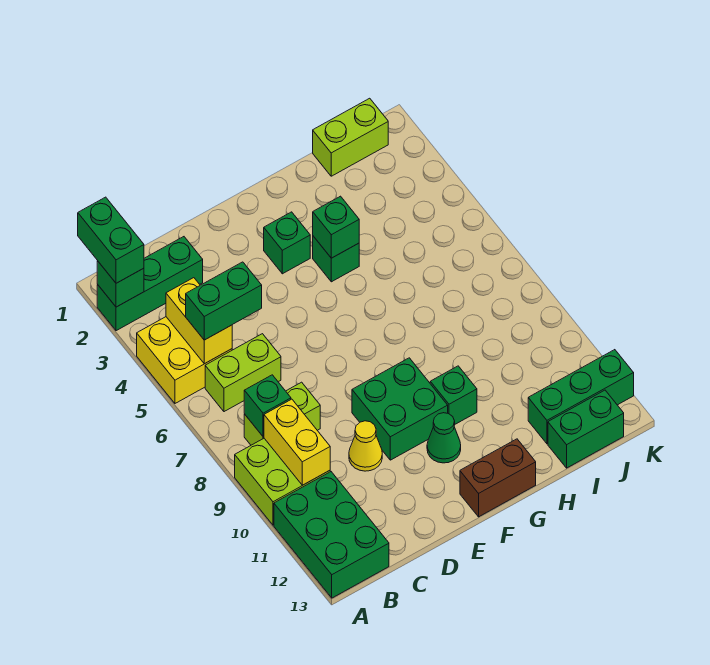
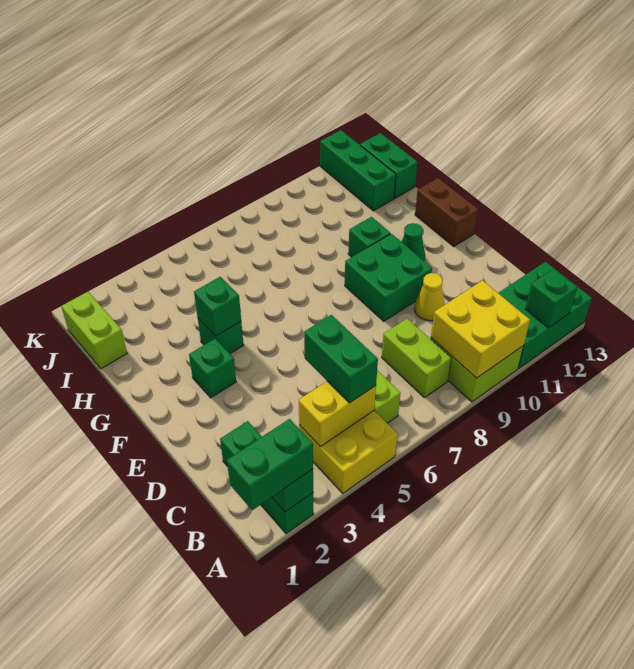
green 1x1 brick [244,375,291,437] -> green 1x1 brick moved to [526,269,577,328]
yellow 1x2 brick [264,399,330,485] -> yellow 2x2 brick [431,280,530,378]

